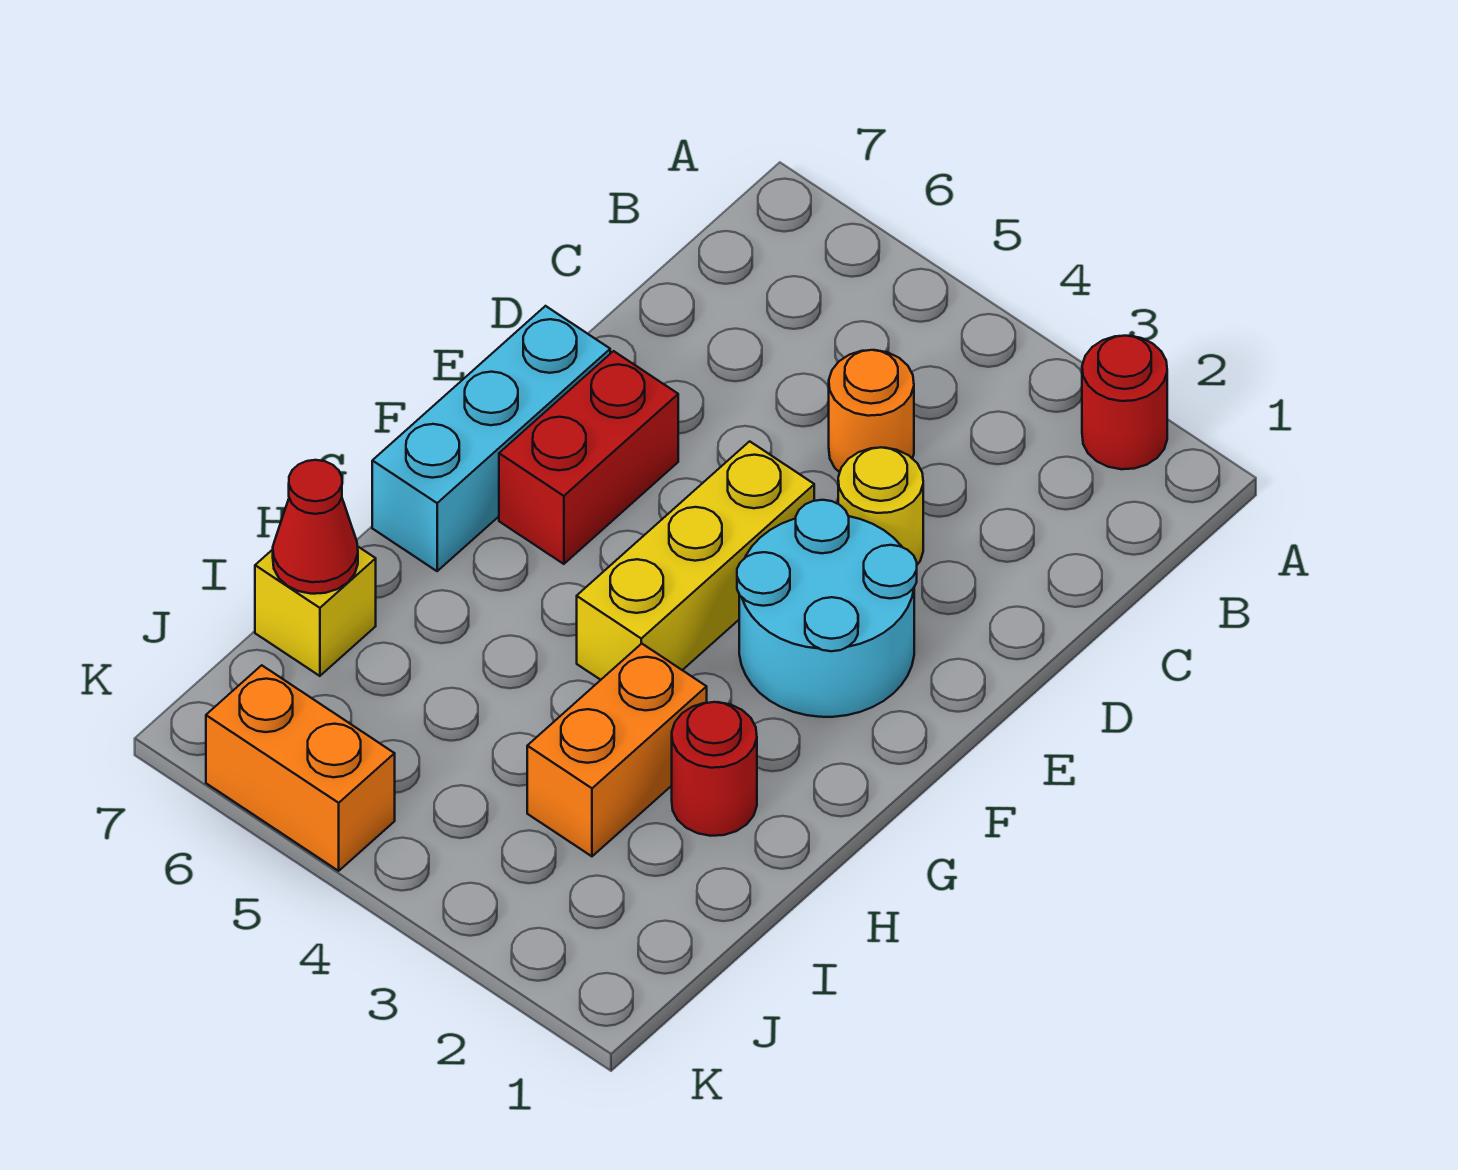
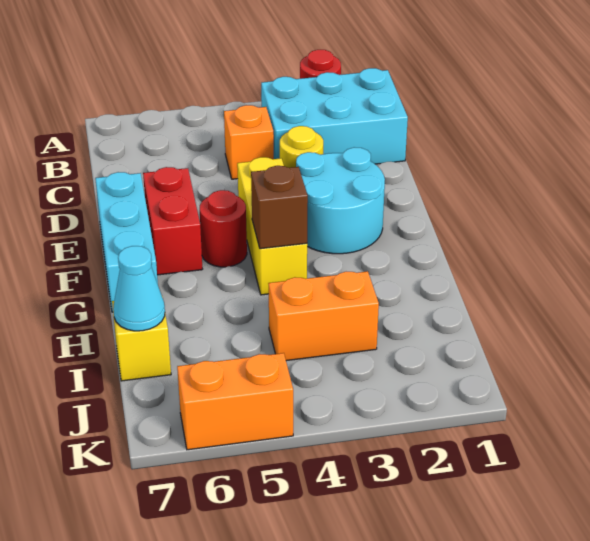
none -> cyan 2x3 brick [261,68,408,164]
orange 1x1 round brick [829,350,914,472] -> orange 1x1 brick [224,105,274,179]
none -> brown 1x1 brick [251,166,308,249]
red 1x1 round brick [672,702,757,836] -> red 1x1 round brick moved to [200,190,247,267]
orange 1x2 brick [527,644,707,856] -> orange 1x2 brick turned to [268,271,379,361]
red 1x1 cone [273,460,358,594] -> cyan 1x1 cone [113,246,165,331]

